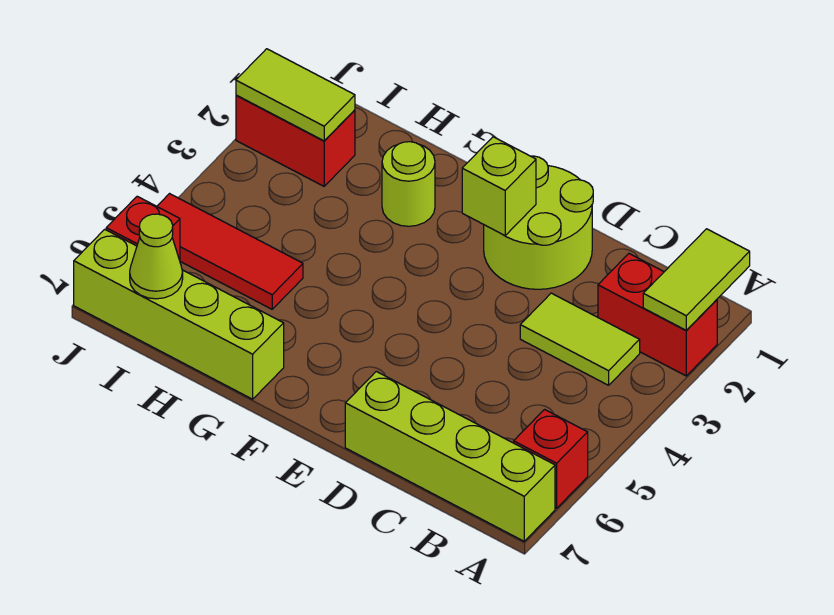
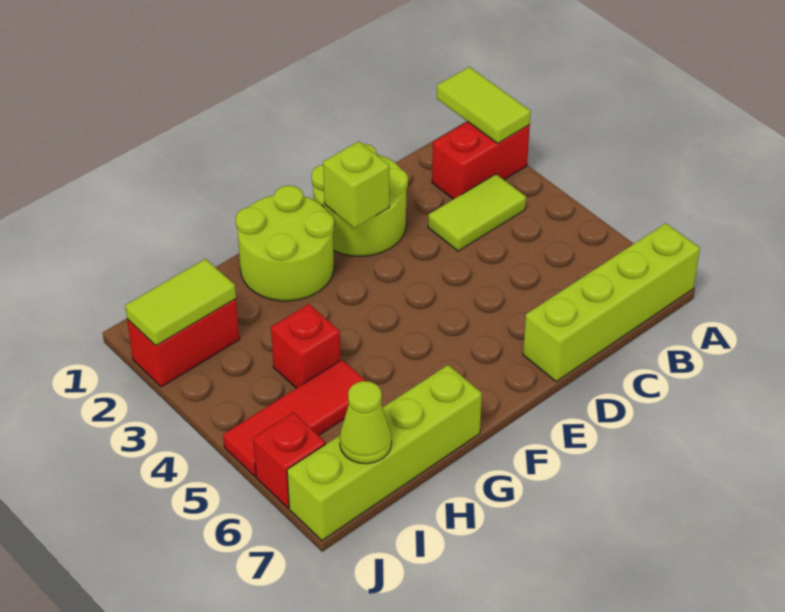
red 1x1 brick [514,410,588,508] -> red 1x1 brick moved to [271,304,340,388]
lime 1x1 round brick [382,142,435,226] -> lime 2x2 round brick [236,186,334,301]

